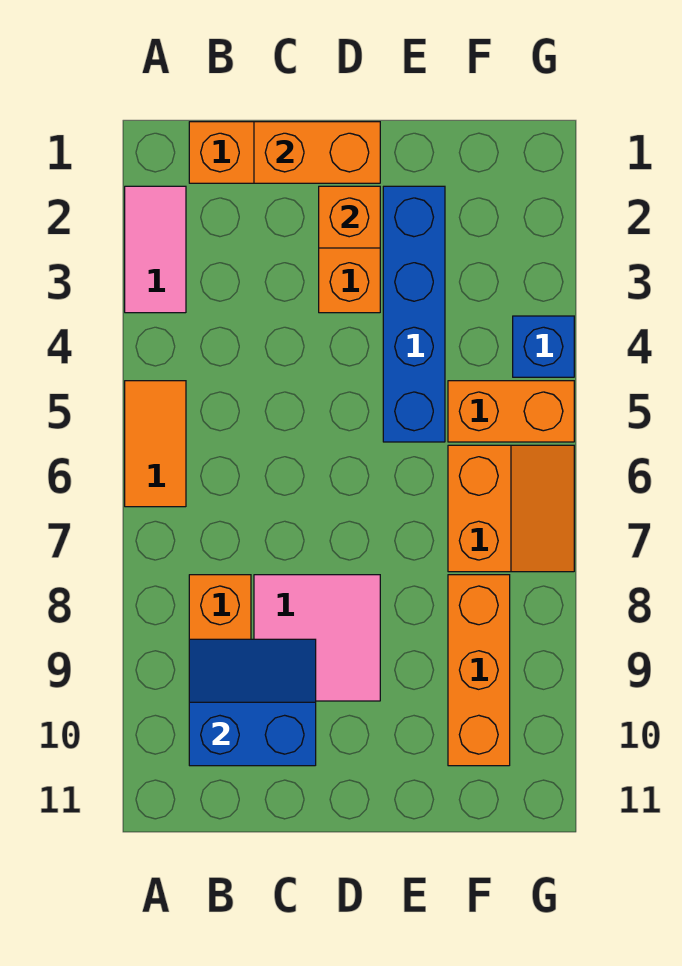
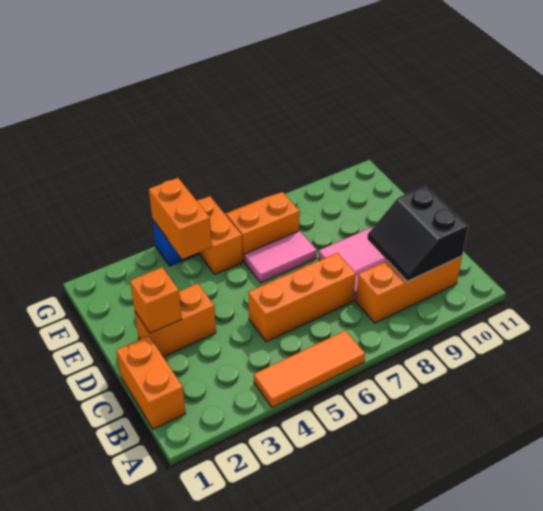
pink 1x2 tile [125,186,186,313] -> pink 1x2 tile moved to [245,231,317,283]
orange 1x2 tile [125,381,186,507] -> orange 1x3 tile [254,330,365,408]
blue 2x2 slope [189,639,316,766] -> black 2x2 slope [367,186,468,281]
orange 1x2 brick [254,122,380,183] -> orange 1x2 brick moved to [149,178,212,259]
blue 1x4 brick [383,186,445,442] -> none
orange 1x3 brick [448,575,510,766] -> orange 1x3 brick moved to [248,253,356,342]

